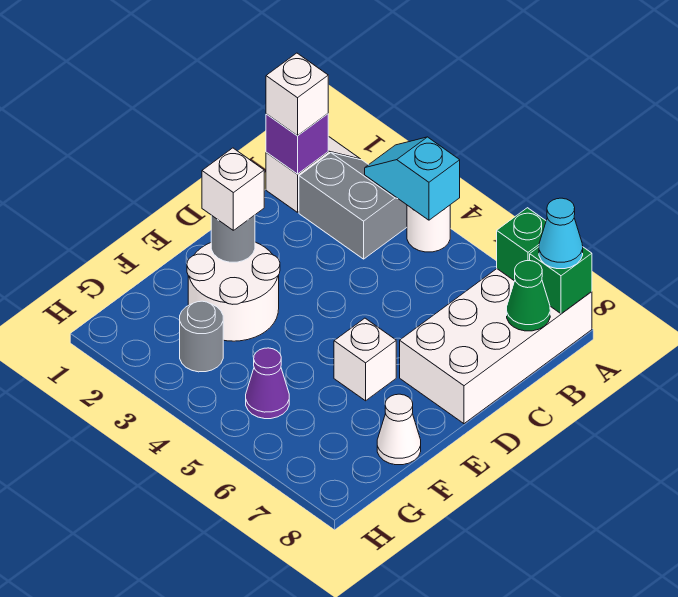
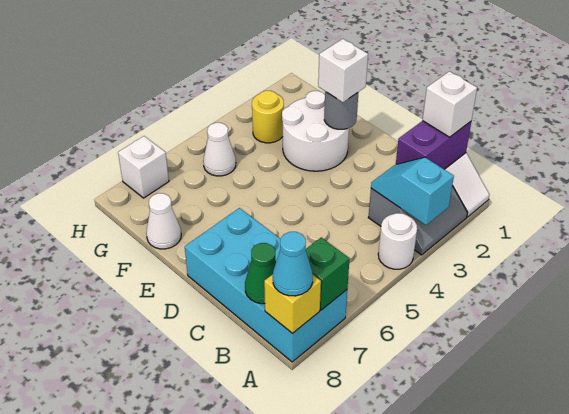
cyan 1x2 slope [365,137,460,220] -> cyan 1x2 slope turned to [371,157,454,225]
white 2x4 brick [400,269,592,424] -> cyan 2x4 brick [185,208,347,362]
green 1x1 brick [530,247,592,314] -> yellow 1x1 brick [264,274,321,333]
purple 1x1 brick [266,114,328,174] -> purple 1x2 brick [396,121,471,169]
white 1x1 brick [334,318,396,401] -> white 1x1 brick moved to [118,136,169,198]
grey 1x1 round brick [180,301,223,372] -> yellow 1x1 round brick [252,91,284,143]
purple 1x1 cone [246,348,289,419] -> white 1x1 cone [203,123,236,176]

